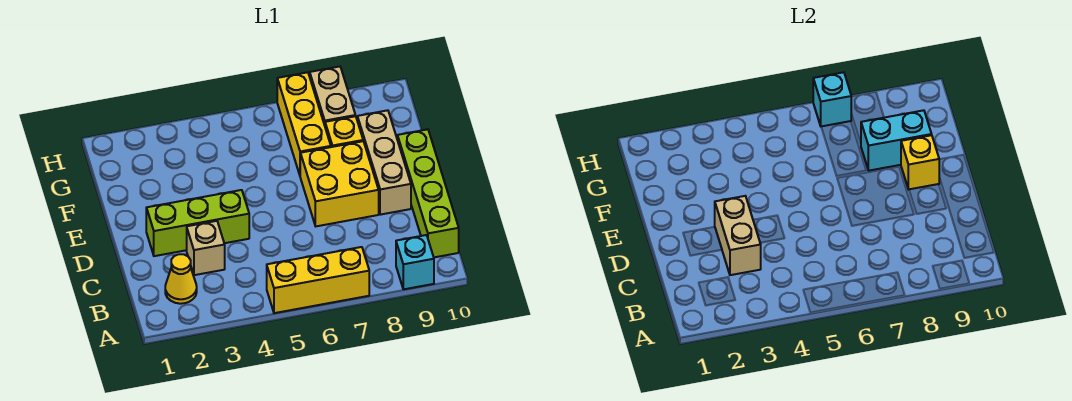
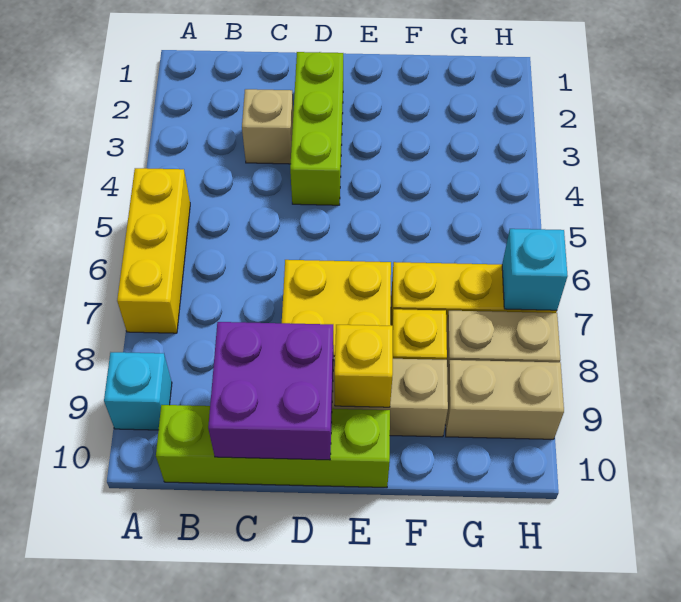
yellow 1x1 cone [165,254,197,304] -> none
tan 1x2 brick [715,196,761,275] -> tan 1x2 brick moved to [445,360,564,439]
none -> purple 2x2 brick [208,322,334,460]
cyan 1x2 brick [861,110,932,171] -> none

